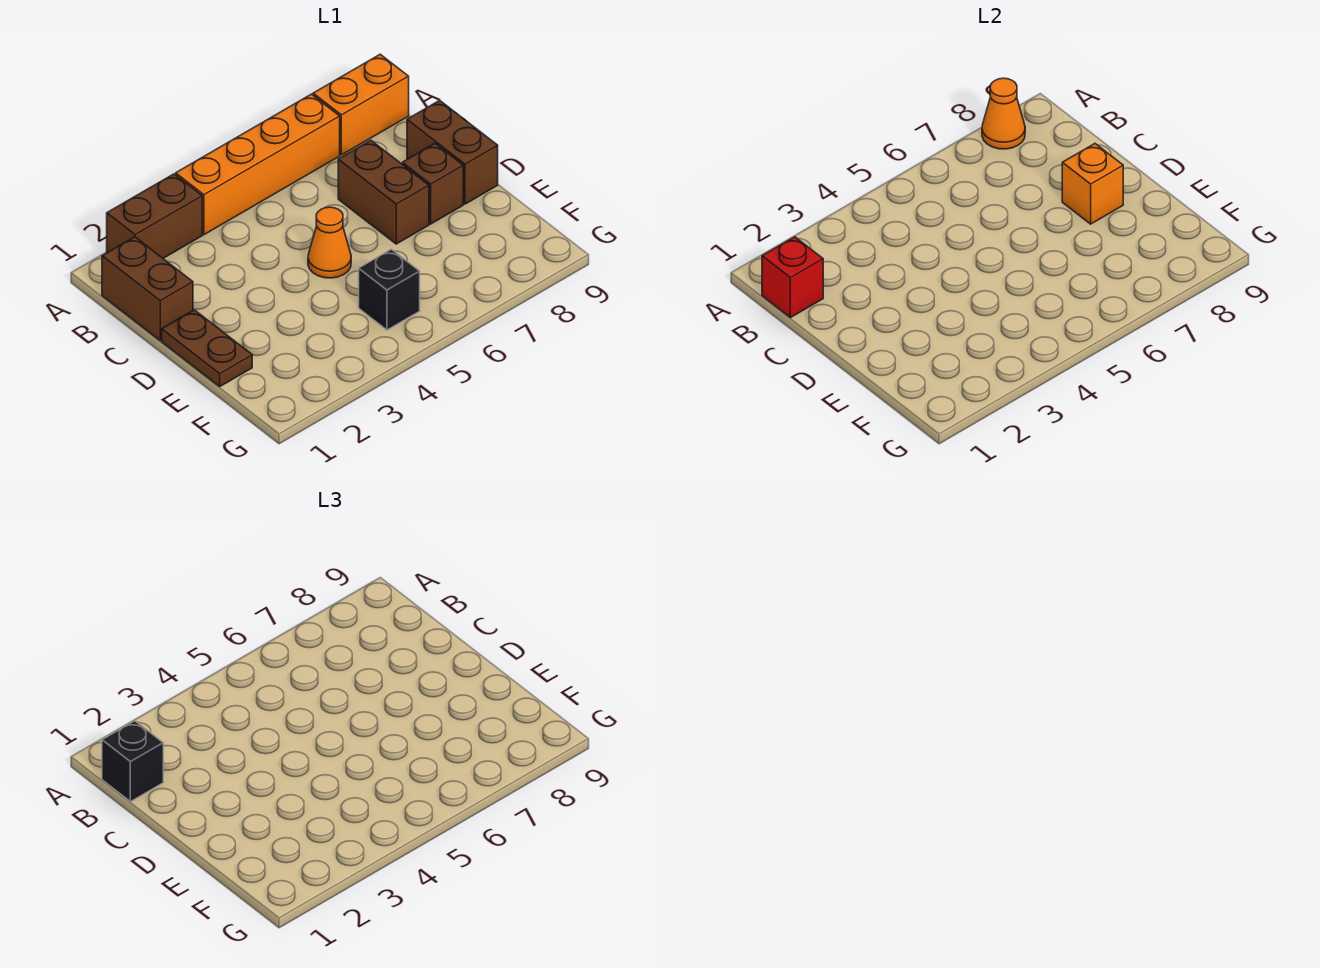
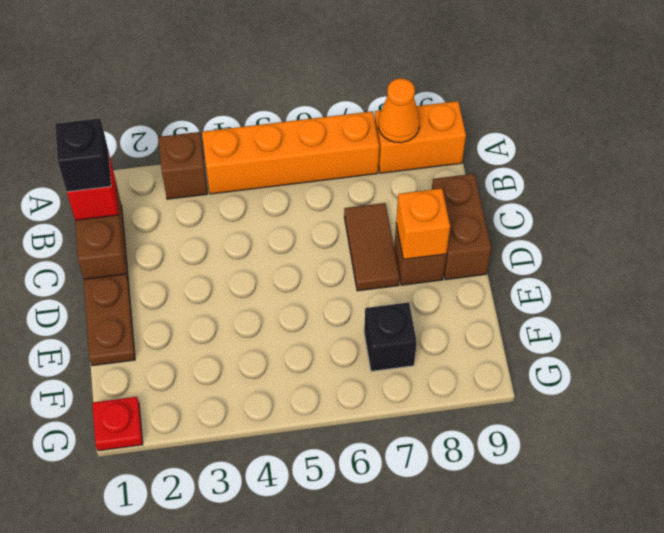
brown 1x2 brick [107,174,202,258] -> brown 1x1 brick [158,132,208,199]
brown 1x2 brick [338,140,429,244] -> brown 1x2 tile [344,203,400,291]
orange 1x1 cone [308,207,351,278] -> none
black 1x1 brick [359,249,420,330] -> black 1x1 brick moved to [364,302,417,371]
none -> red 1x1 plate [92,397,143,451]

